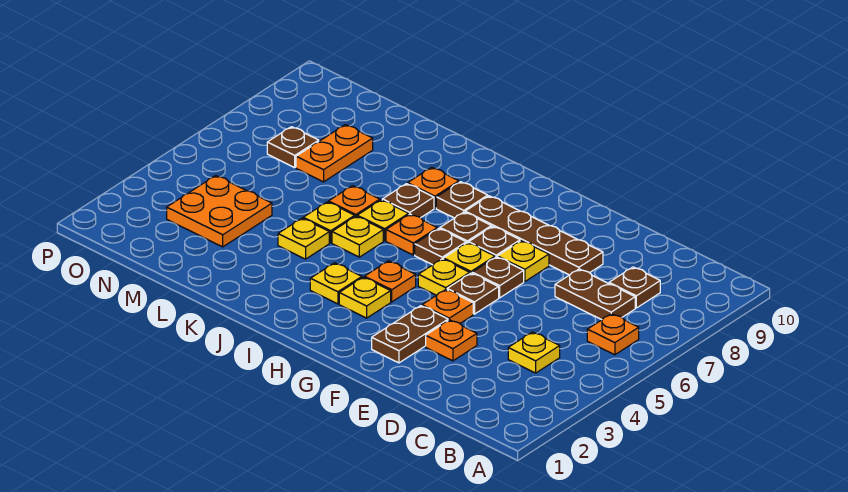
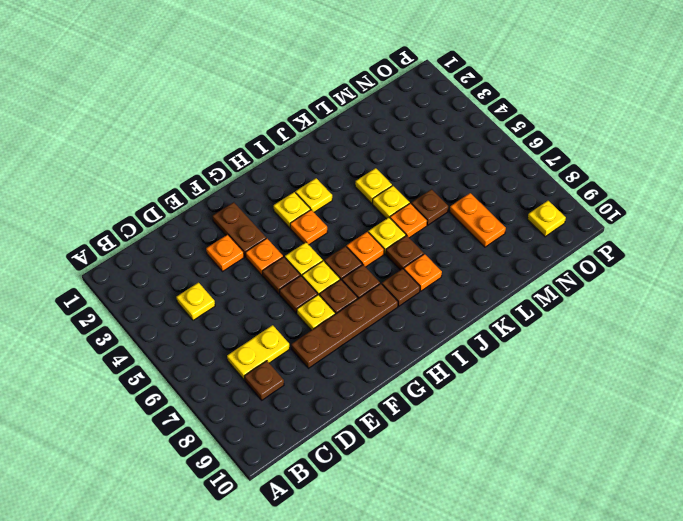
orange 1x1 plate [587,314,639,355] -> none
brown 1x2 plate [555,269,635,320] -> yellow 1x2 plate [227,325,290,380]
yellow 1x1 plate [332,216,383,257] -> yellow 1x1 plate moved to [528,201,566,237]
orange 2x2 plate [167,176,272,247] -> none
brown 1x1 plate [267,127,319,168] -> brown 1x1 plate moved to [411,189,448,225]

